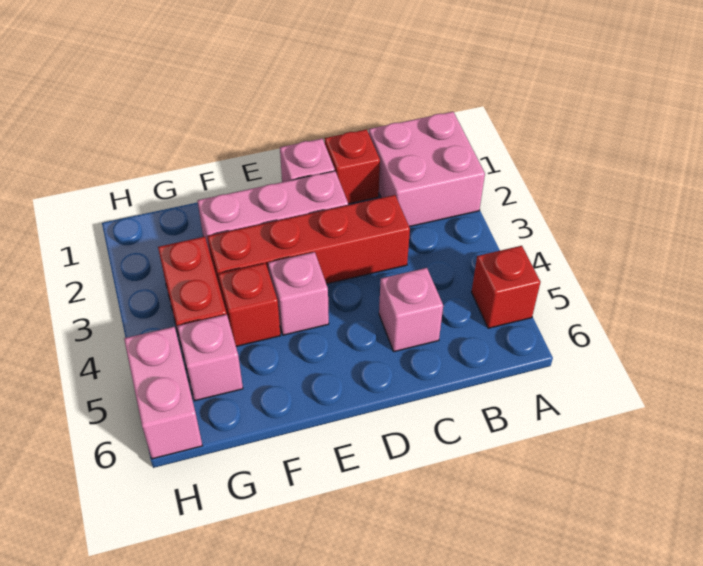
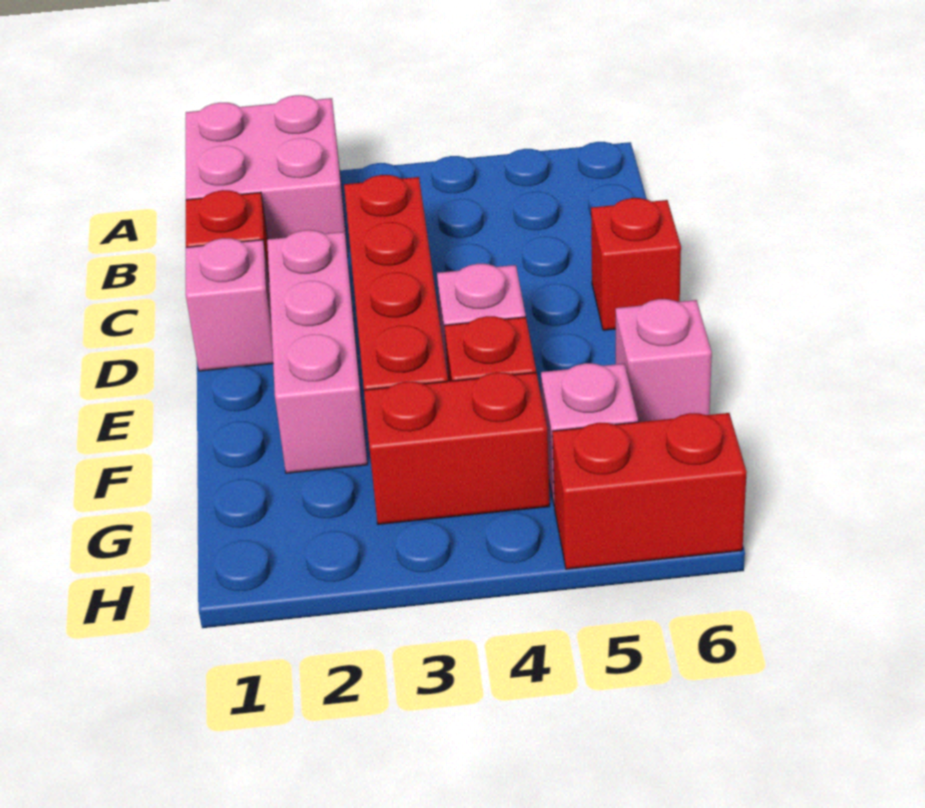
red 1x1 brick [472,246,540,328] -> red 1x1 brick moved to [591,198,681,330]
pink 1x1 brick [379,268,443,352] -> pink 1x1 brick moved to [616,299,712,422]
pink 1x2 brick [124,327,202,459] -> red 1x2 brick [552,413,747,569]

